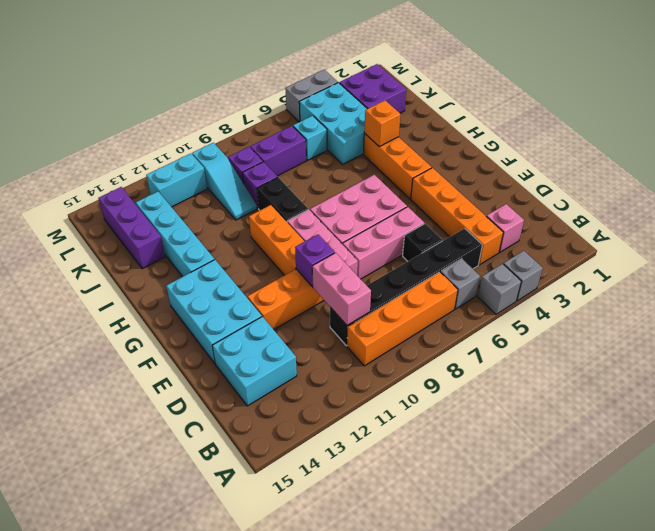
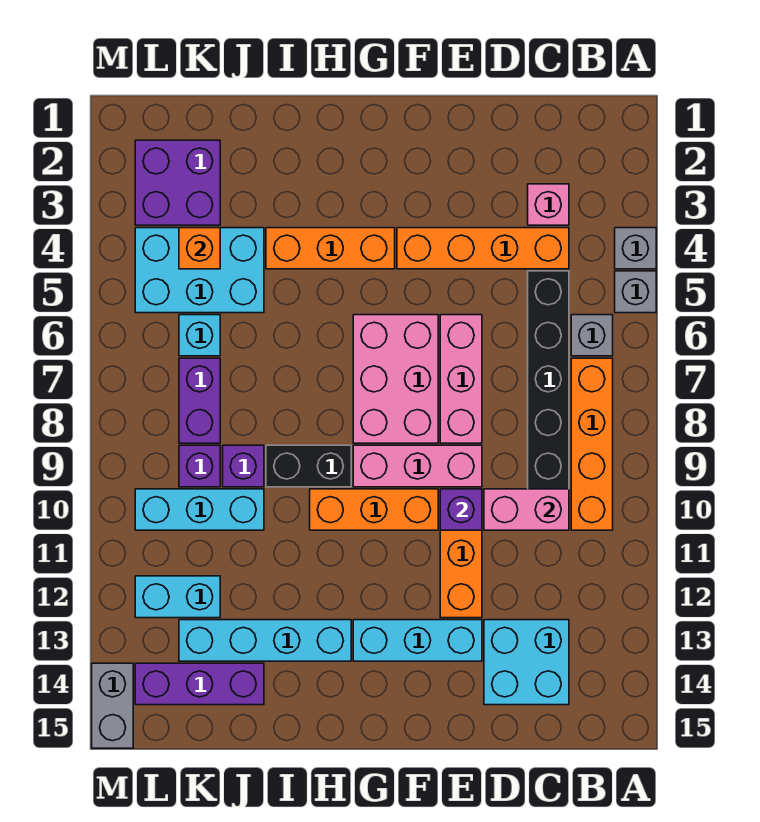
black 1x1 brick [403,224,442,261] -> none
cyan 2x3 brick [166,260,262,363] -> cyan 1x3 brick [353,620,482,661]
orange 1x1 brick [364,100,401,147] -> orange 1x1 brick moved to [179,228,220,269]
cyan 1x3 slope [192,143,257,220] -> cyan 1x3 brick [135,489,264,530]
cyan 1x2 brick [146,154,207,207] -> cyan 1x2 brick turned to [135,576,220,618]
grey 1x2 brick [285,70,338,122] -> grey 1x2 brick moved to [92,663,133,748]

